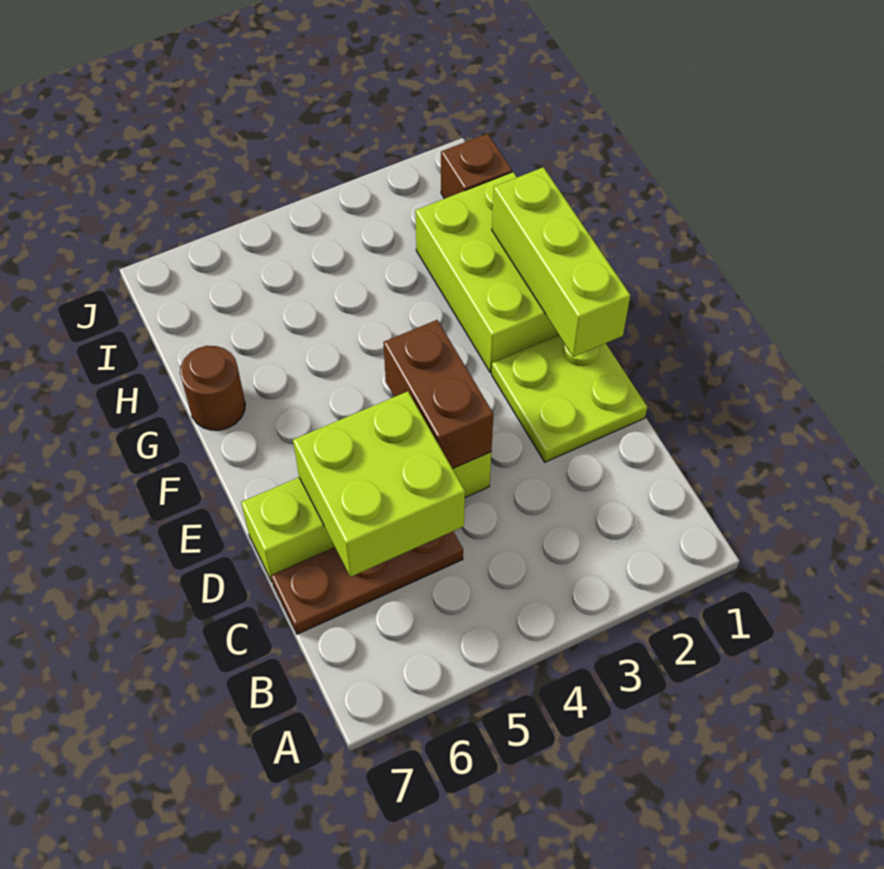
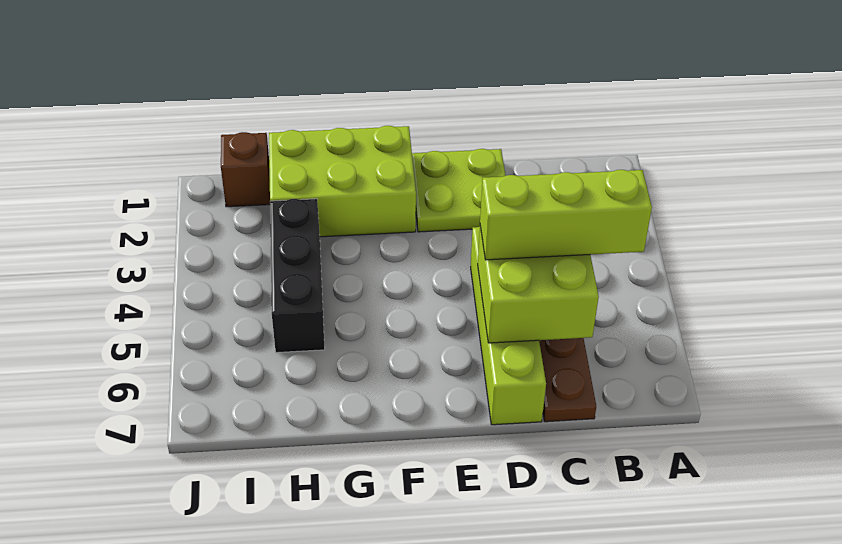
brown 1x2 brick [383,320,494,469] -> none
lime 1x3 brick [492,167,630,357] -> lime 1x3 brick moved to [480,170,652,260]
brown 1x1 round brick [180,346,245,430] -> none
none -> black 1x3 brick [270,199,325,353]

